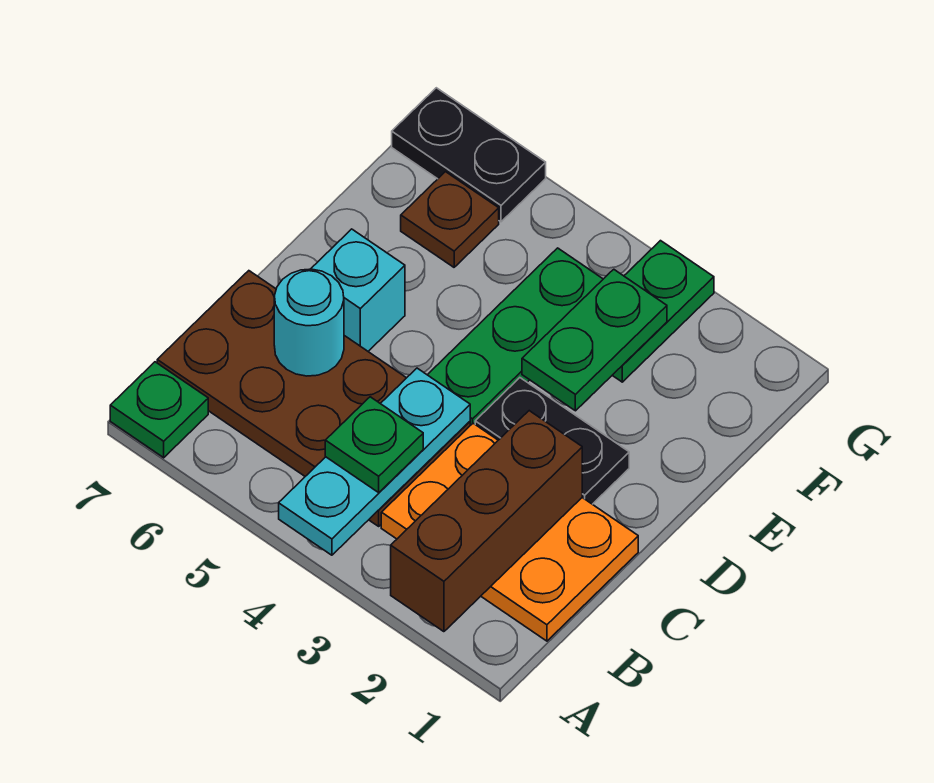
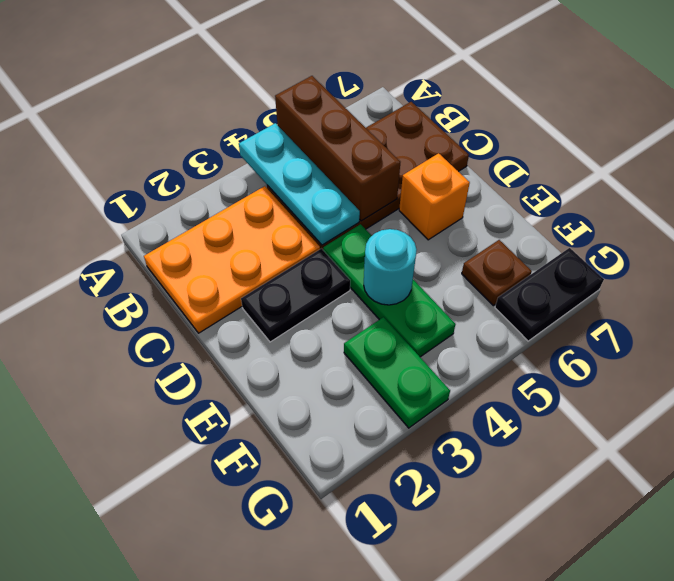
brown 1x3 brick [391,411,582,632] -> brown 1x3 brick moved to [275,76,400,221]
green 1x1 plate [110,362,208,458] -> none
green 1x1 plate [325,397,423,493] -> none
cyan 1x1 round brick [274,269,344,376] -> cyan 1x1 round brick moved to [364,229,417,305]
cyan 1x1 brick [311,229,405,351] -> orange 1x1 brick [399,153,470,240]
green 1x2 plate [522,269,667,411] -> none

